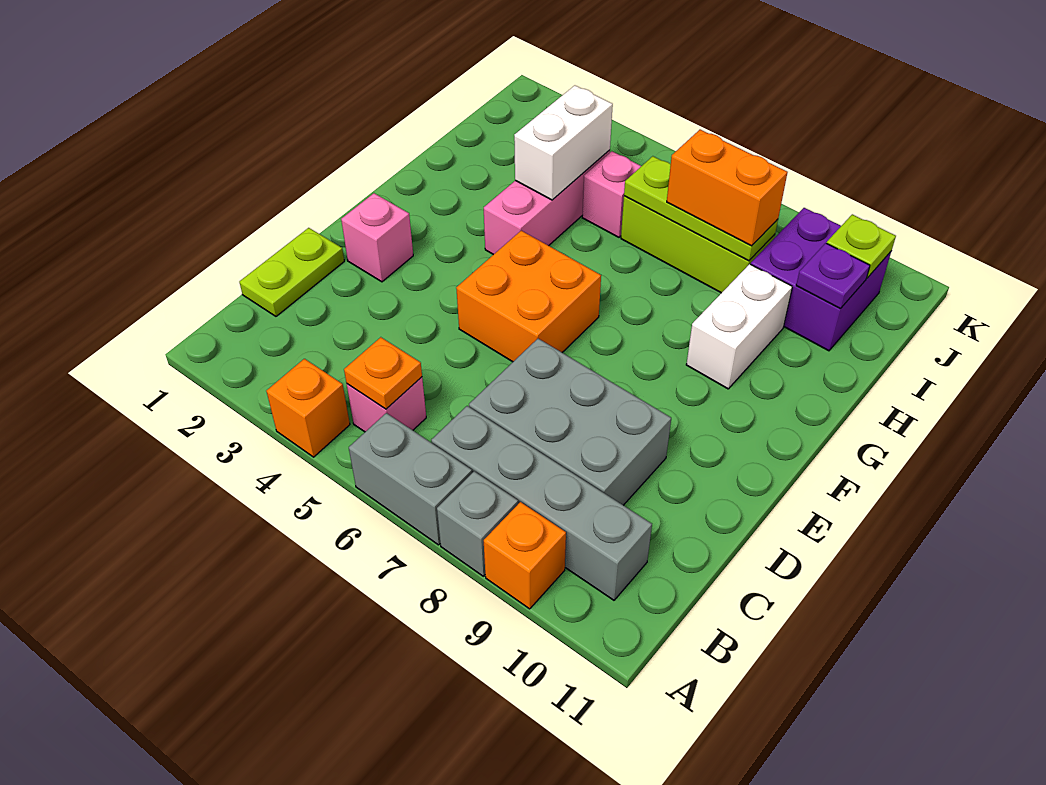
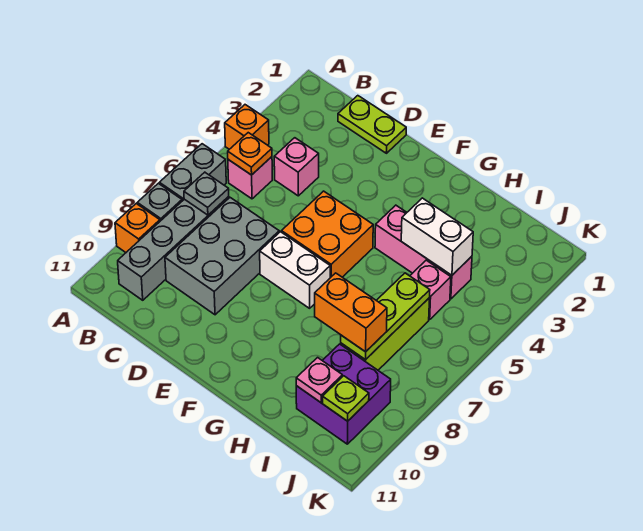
none -> grey 1x1 plate [184,172,229,215]
pink 1x1 brick [341,193,413,282] -> pink 1x1 brick moved to [274,138,319,196]
white 1x2 brick [686,264,792,389] -> white 1x2 brick moved to [260,232,330,308]
orange 1x2 brick [667,130,788,246] -> orange 1x2 brick turned to [315,273,387,352]
purple 1x1 plate [796,243,870,309] -> pink 1x1 plate [296,358,342,402]

